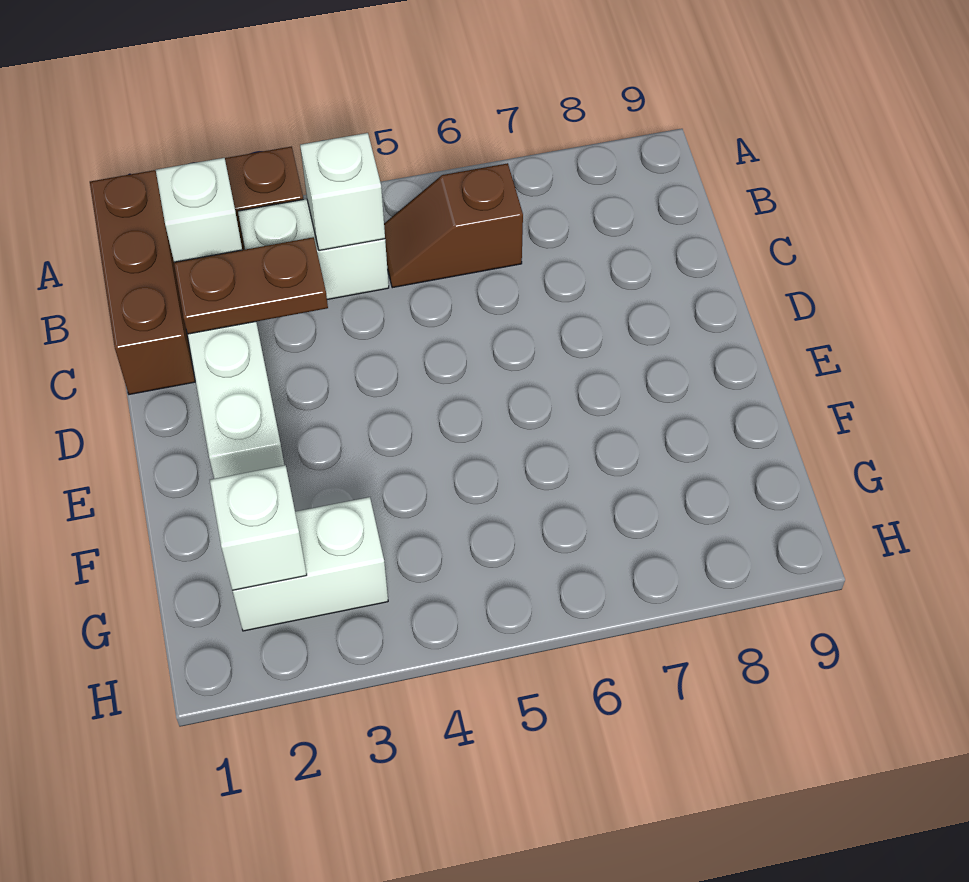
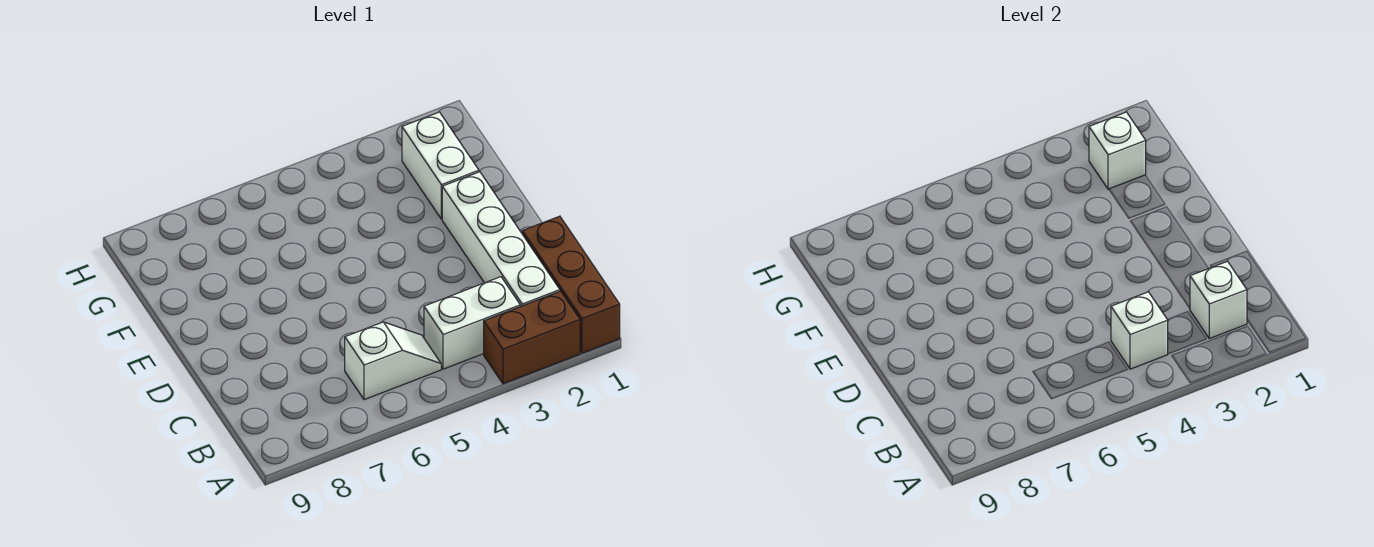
brown 1x2 slope [384,163,523,288] -> white 1x2 slope [345,322,441,400]
brown 1x2 plate [174,237,328,334] -> none
white 1x2 brick [233,497,388,631] -> white 1x2 brick turned to [402,112,479,219]

